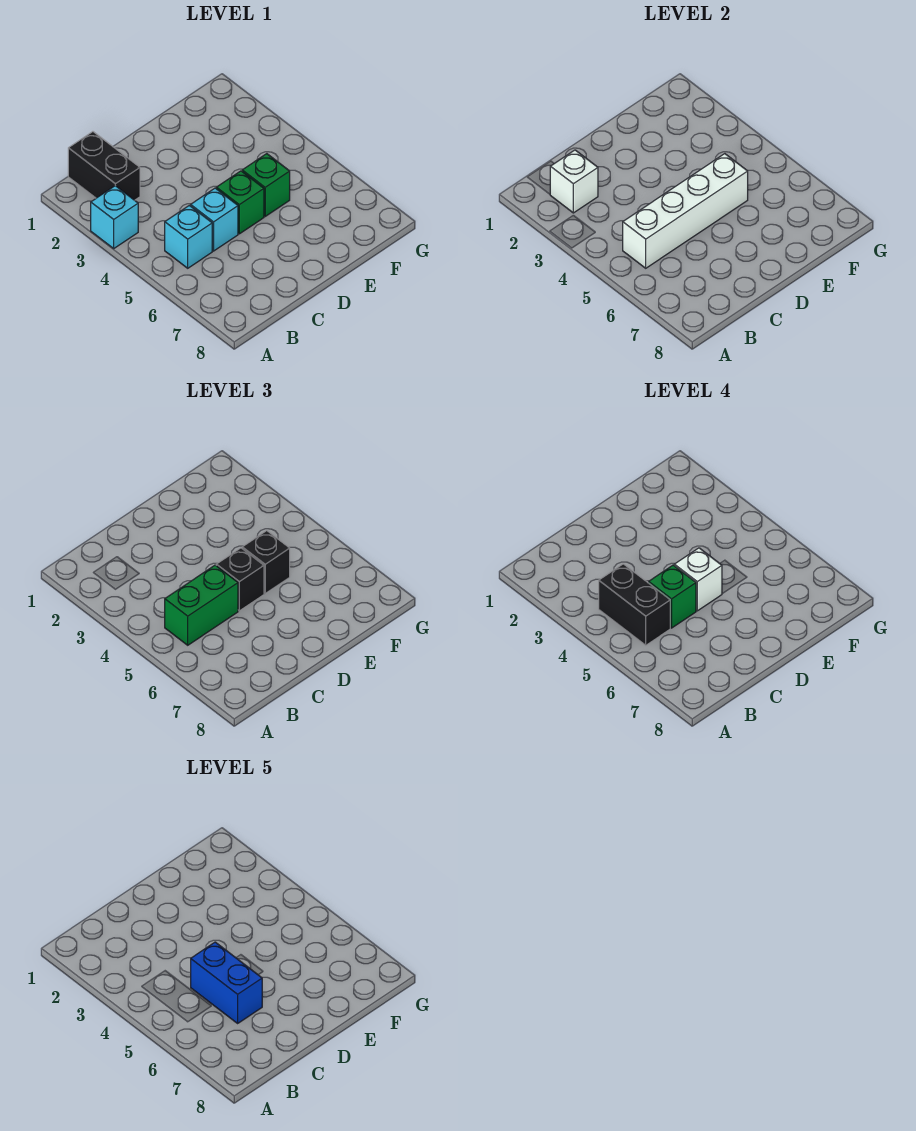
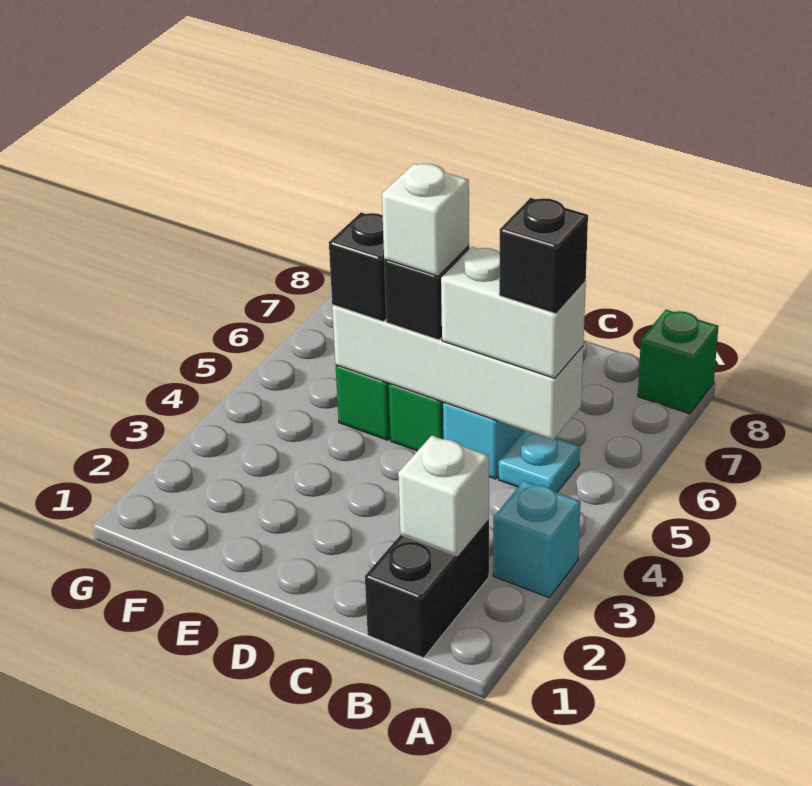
black 1x2 brick [599,564,670,645] -> black 1x1 brick [499,198,588,314]
cyan 1x1 brick [165,205,212,268] -> cyan 1x1 plate [499,431,580,492]
green 1x2 brick [165,565,238,645] -> white 1x2 brick [441,247,586,378]
green 1x1 brick [649,565,696,628] -> green 1x1 brick moved to [638,310,718,414]
blue 1x2 brick [191,942,262,1023] -> none

